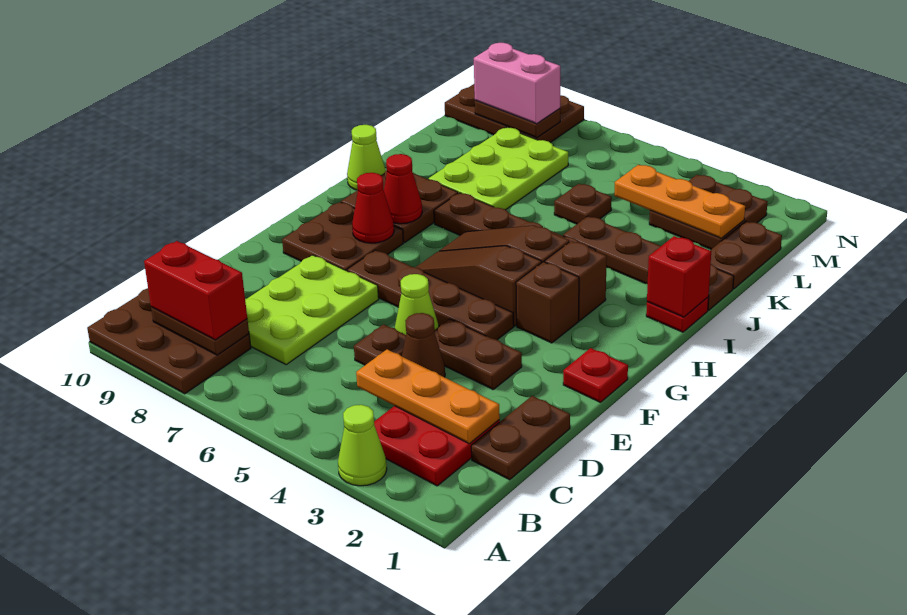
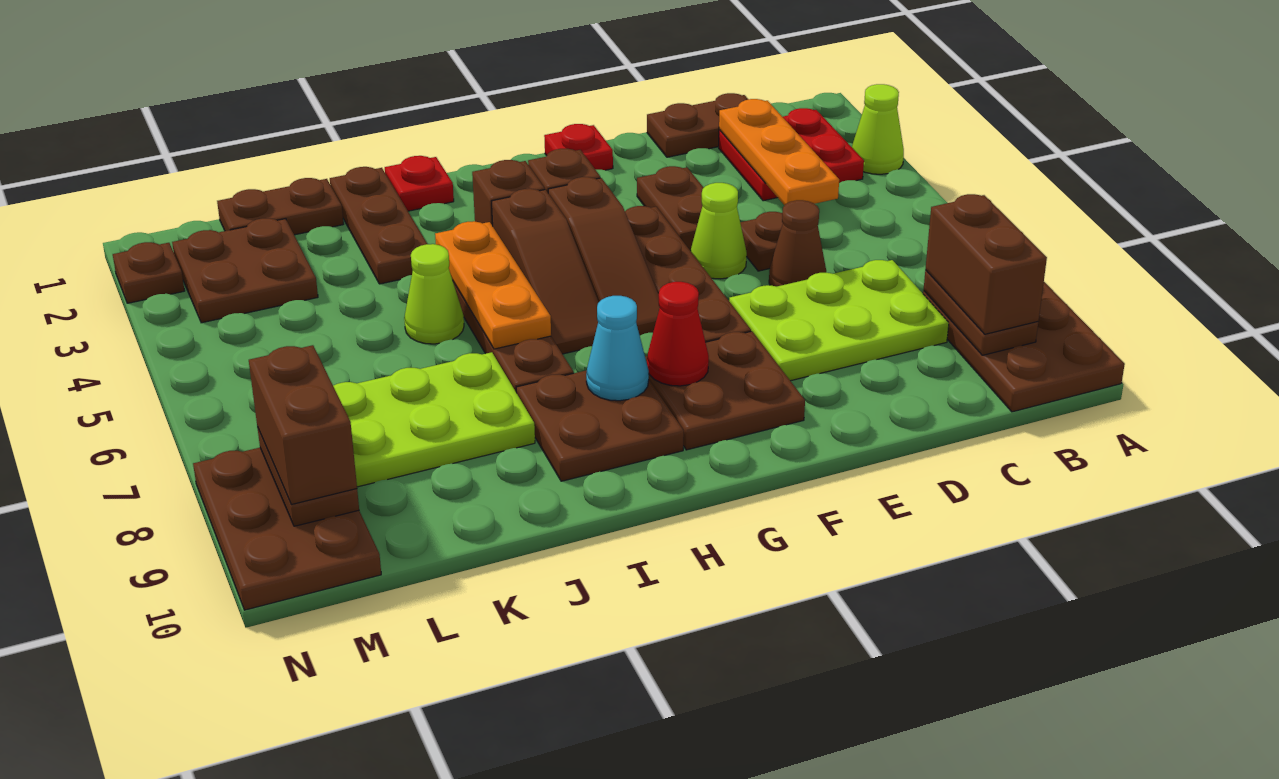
red 1x2 brick [144,241,247,340] -> brown 1x2 brick [925,194,1047,334]
brown 1x1 cone [402,313,445,377] -> brown 1x1 cone moved to [769,200,826,286]
red 1x1 cone [384,154,422,224] -> cyan 1x1 cone [586,296,649,401]
red 1x1 brick [647,236,711,317] -> none
lime 1x1 cone [347,125,386,190] -> lime 1x1 cone moved to [404,244,464,344]
brown 1x4 plate [563,216,734,310] -> brown 1x3 plate [330,167,427,284]
brown 1x1 plate [554,184,612,224] -> brown 1x1 plate moved to [113,242,185,303]
orange 1x3 plate [614,165,745,238] -> orange 1x3 plate moved to [435,221,551,349]
pink 1x2 brick [474,43,560,124] -> brown 1x2 brick [249,345,357,504]

